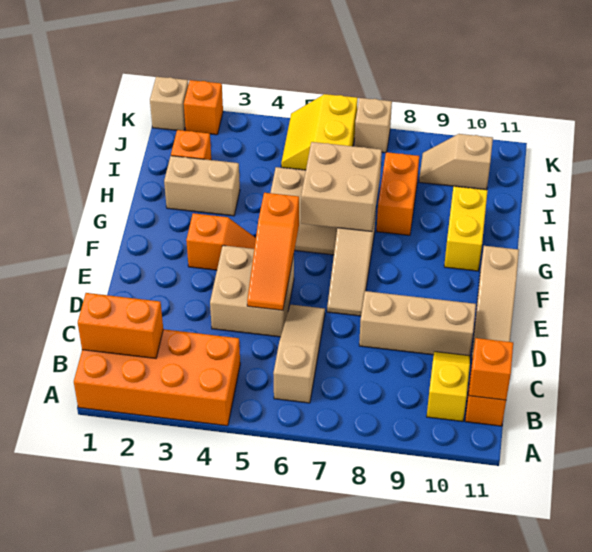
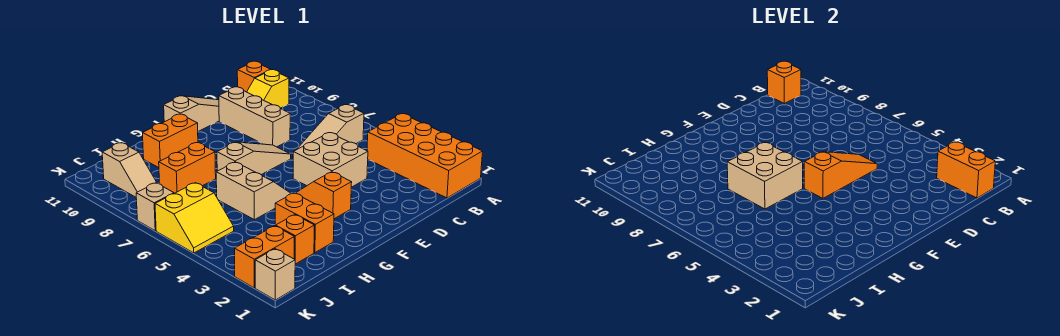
yellow 1x2 brick [444,186,488,271] -> orange 1x2 brick [143,114,198,168]
tan 1x2 brick [164,156,240,216] -> orange 1x2 brick [275,193,334,253]
orange 1x1 brick [184,80,223,135] -> orange 1x2 brick [234,226,294,288]

